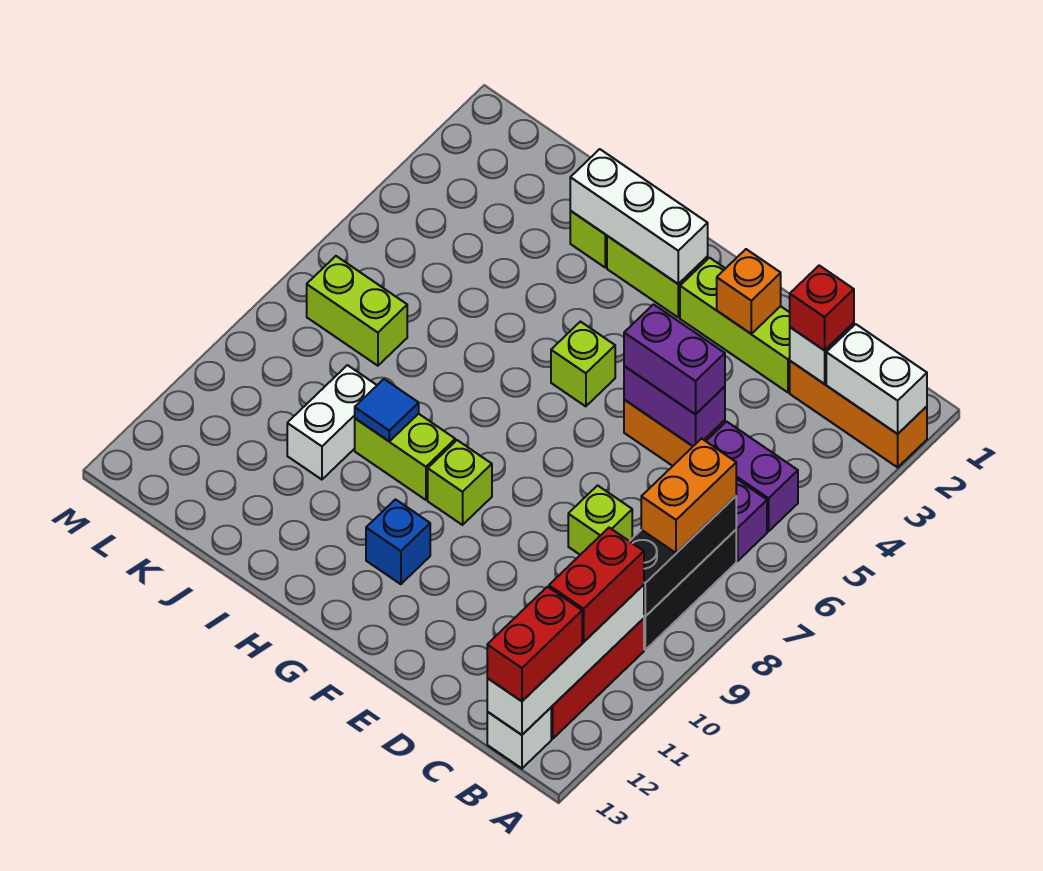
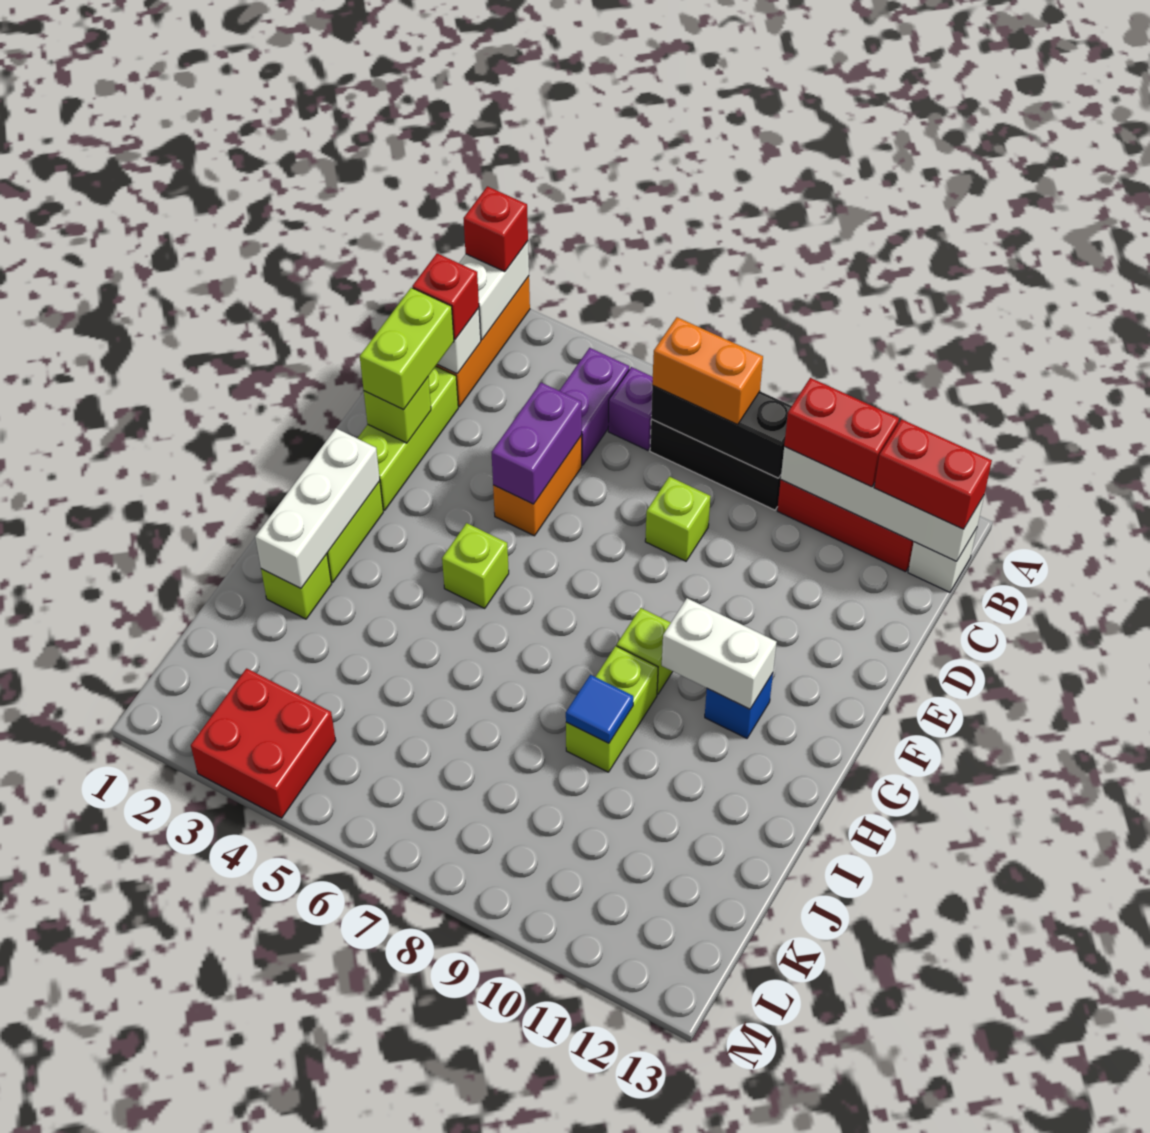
none -> red 1x1 brick [464,186,528,272]
purple 1x2 brick [624,304,725,414] -> none
orange 1x1 brick [717,249,781,334] -> lime 1x1 brick [364,377,431,443]
white 1x2 brick [287,365,377,480] -> white 1x2 brick moved to [662,598,777,709]
lime 1x2 brick [307,256,407,366] -> lime 1x2 brick moved to [360,288,454,410]
none -> red 2x2 brick [191,668,336,818]

